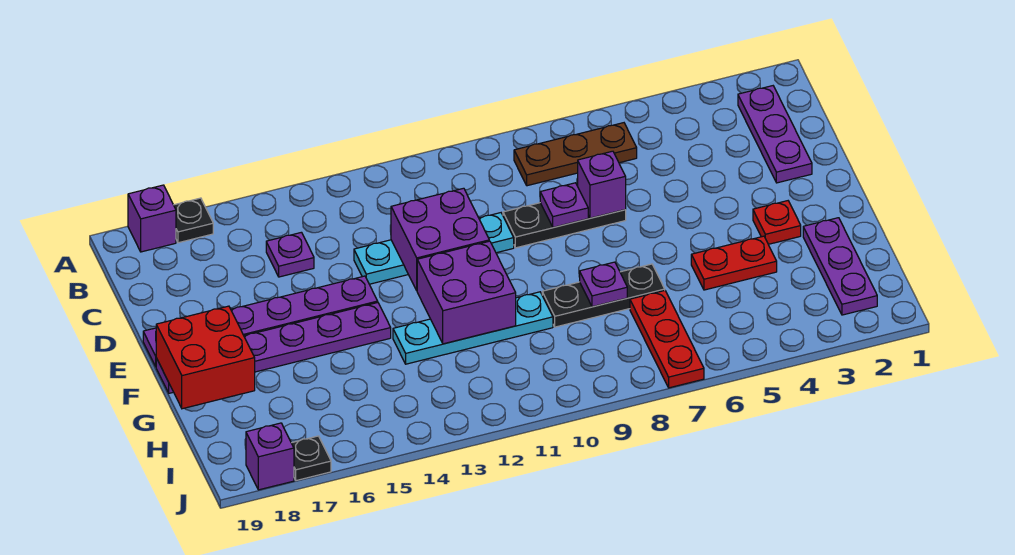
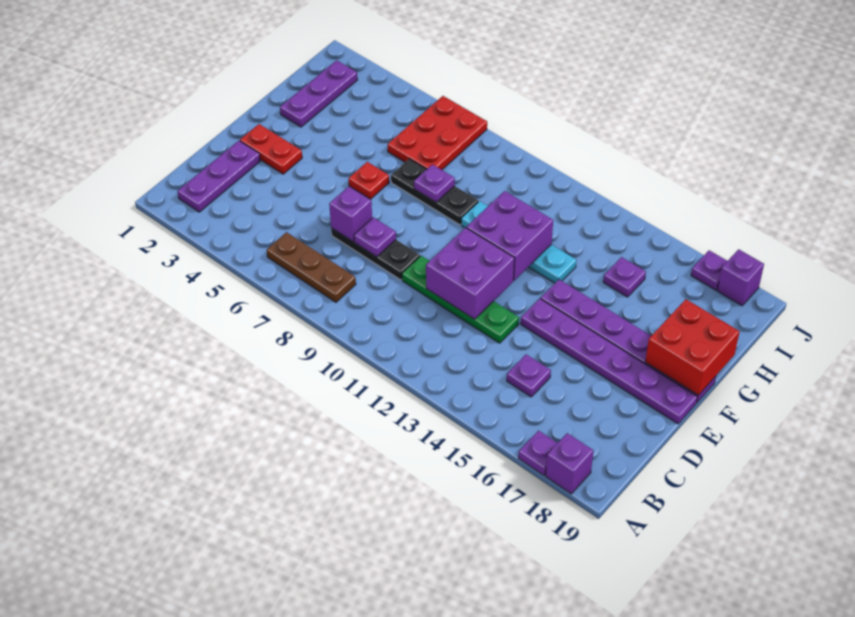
black 1x1 plate [174,198,213,243] -> purple 1x1 plate [518,431,557,475]
cyan 1x4 plate [354,213,514,284] -> green 1x4 plate [402,256,519,343]
red 1x1 plate [753,201,801,244] -> red 1x1 plate moved to [349,162,389,199]
red 1x2 plate [691,236,777,290] -> red 1x2 plate moved to [240,124,302,174]
red 1x3 plate [630,291,704,388] -> red 2x3 plate [388,96,487,170]
none -> purple 1x1 plate [603,257,646,297]
black 1x1 plate [292,436,331,481] -> purple 1x1 plate [691,250,727,290]

